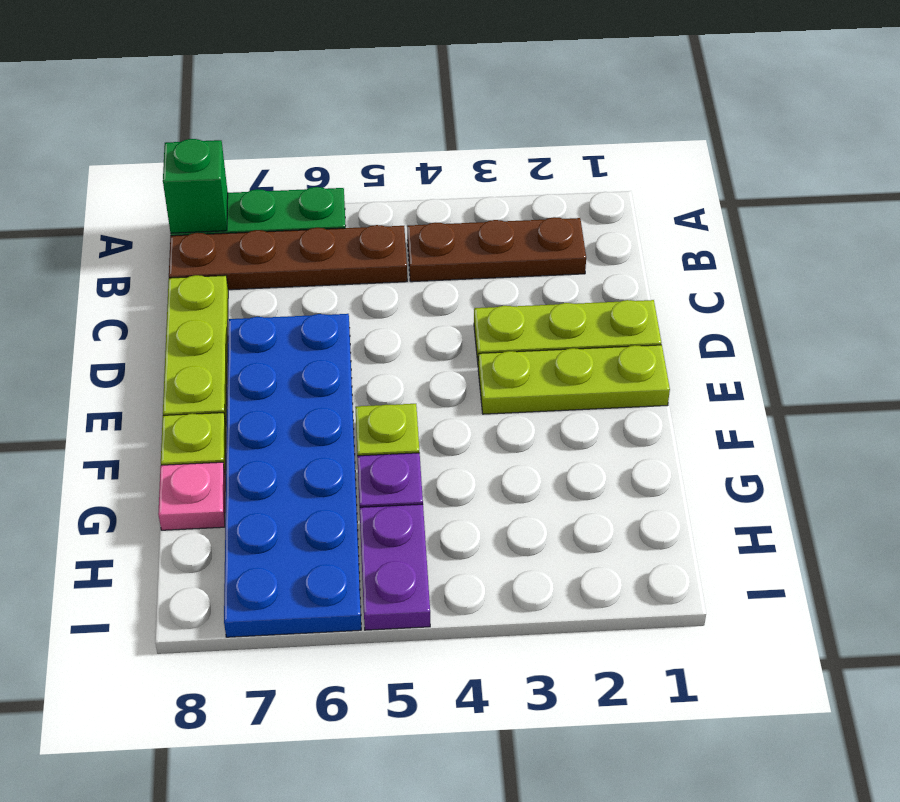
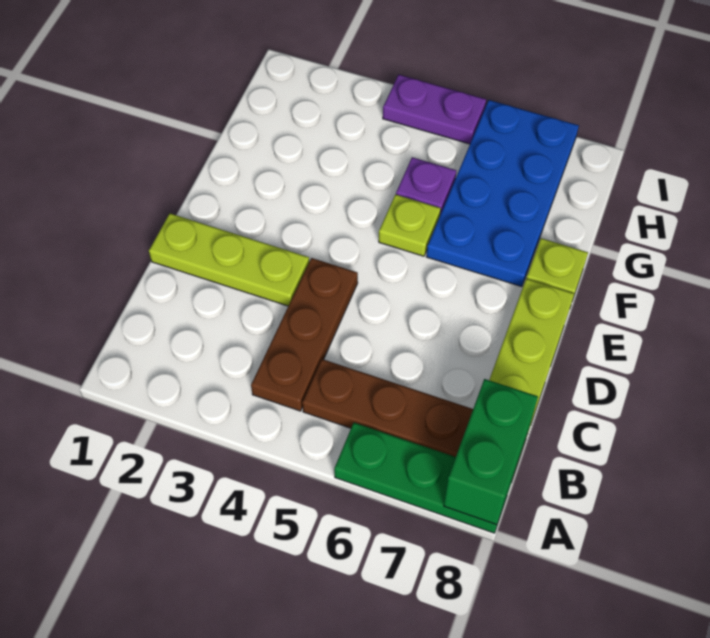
green 1x1 brick [163,139,228,233] -> green 1x2 brick [444,379,538,525]
brown 1x3 plate [407,217,586,282] -> brown 1x3 plate turned to [251,258,358,411]
blue 2x6 plate [224,314,361,637] -> blue 2x4 plate [426,100,579,287]
lime 1x3 plate [478,345,670,414] -> none
pink 1x1 plate [158,462,225,530] -> none
purple 1x2 plate [360,504,430,630] -> purple 1x2 plate turned to [383,75,486,144]

